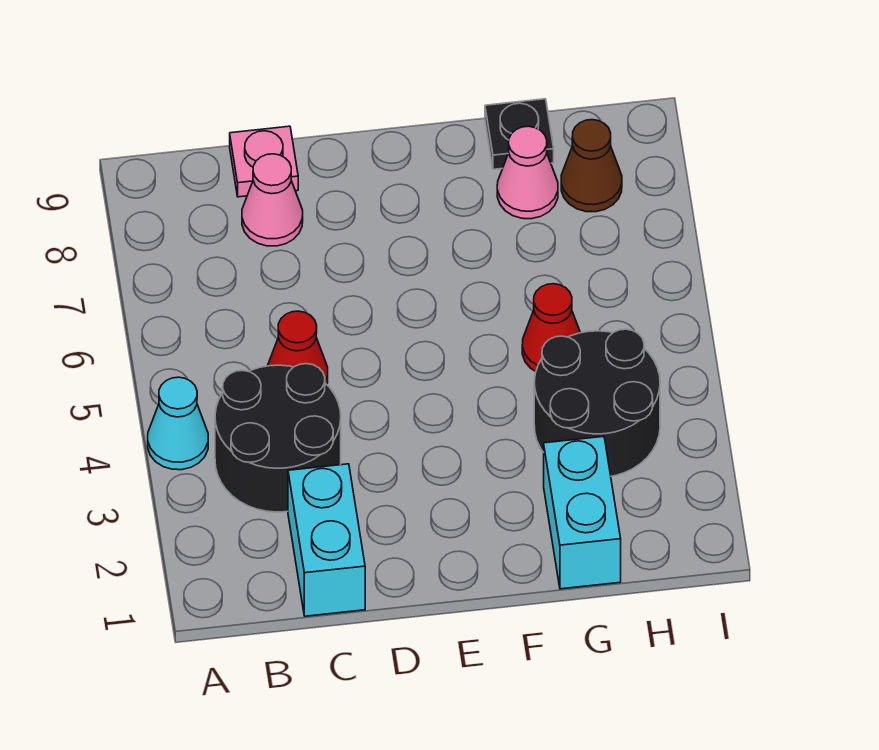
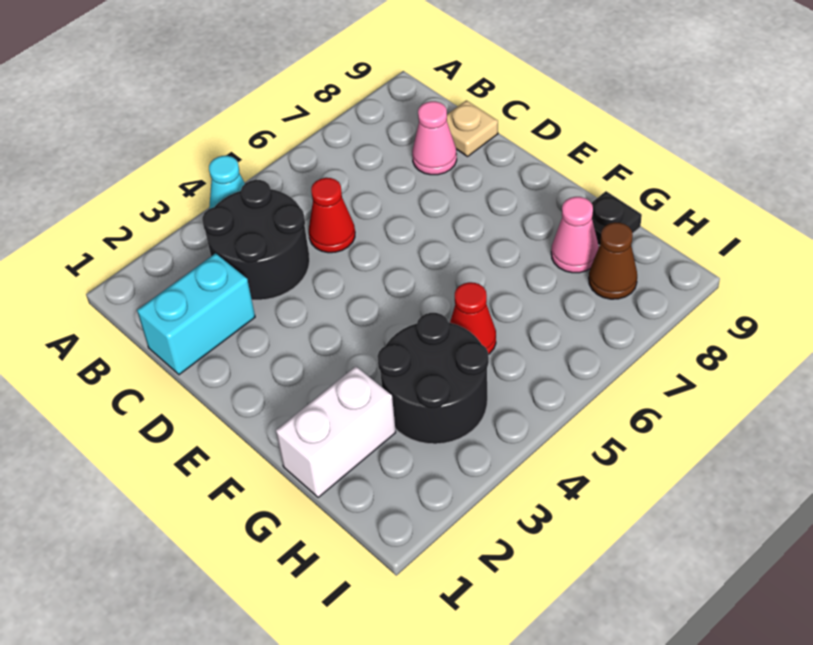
pink 1x1 plate [230,126,298,197] -> tan 1x1 plate [447,100,498,157]
cyan 1x2 brick [544,436,621,589] -> white 1x2 brick [276,366,396,498]

